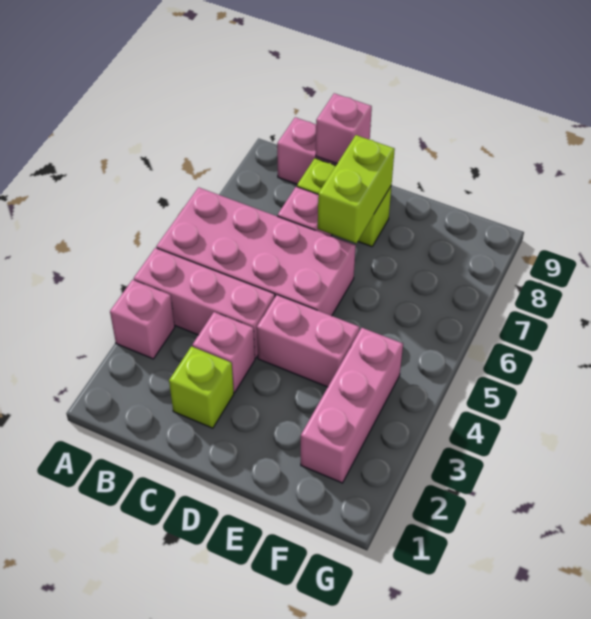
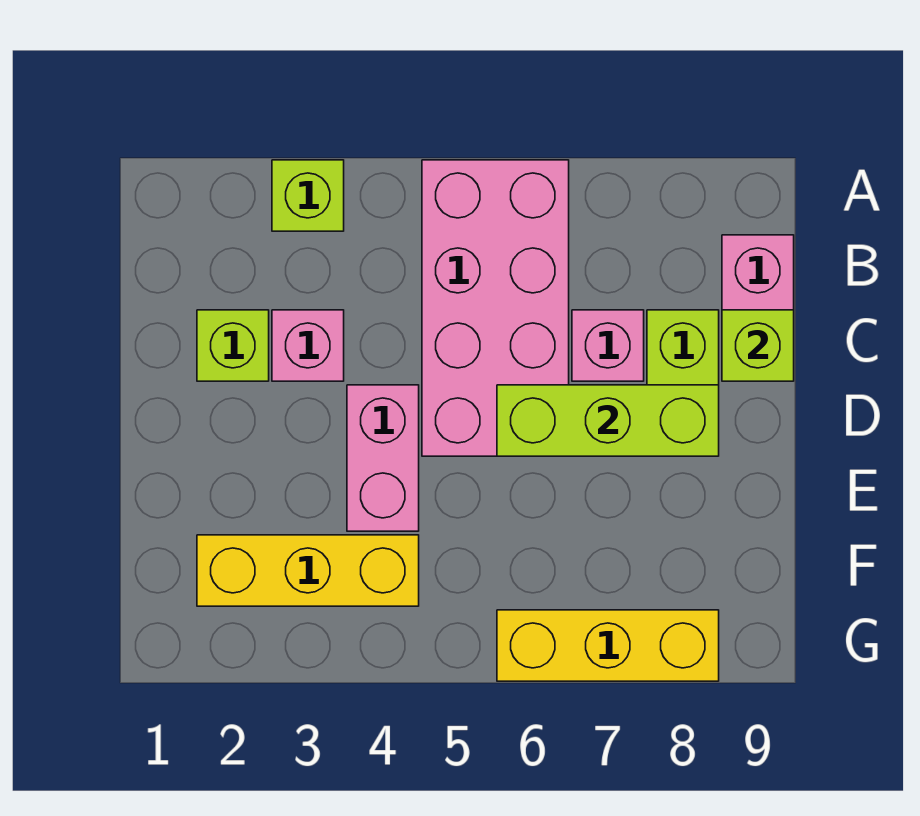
pink 1x1 brick [110,280,175,359] -> lime 1x1 brick [272,160,344,231]
pink 1x3 brick [134,248,275,358] -> none
pink 1x1 brick [316,93,372,164] -> lime 1x1 brick [722,310,794,381]
lime 1x2 brick [318,135,395,243] -> lime 1x3 brick [497,385,719,456]
pink 1x3 brick [301,328,403,483] -> yellow 1x3 brick [197,535,419,606]
none -> yellow 1x3 brick [497,610,719,681]

